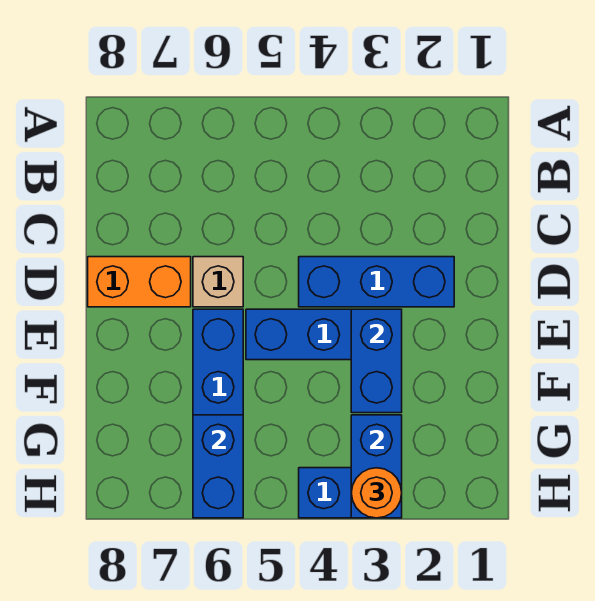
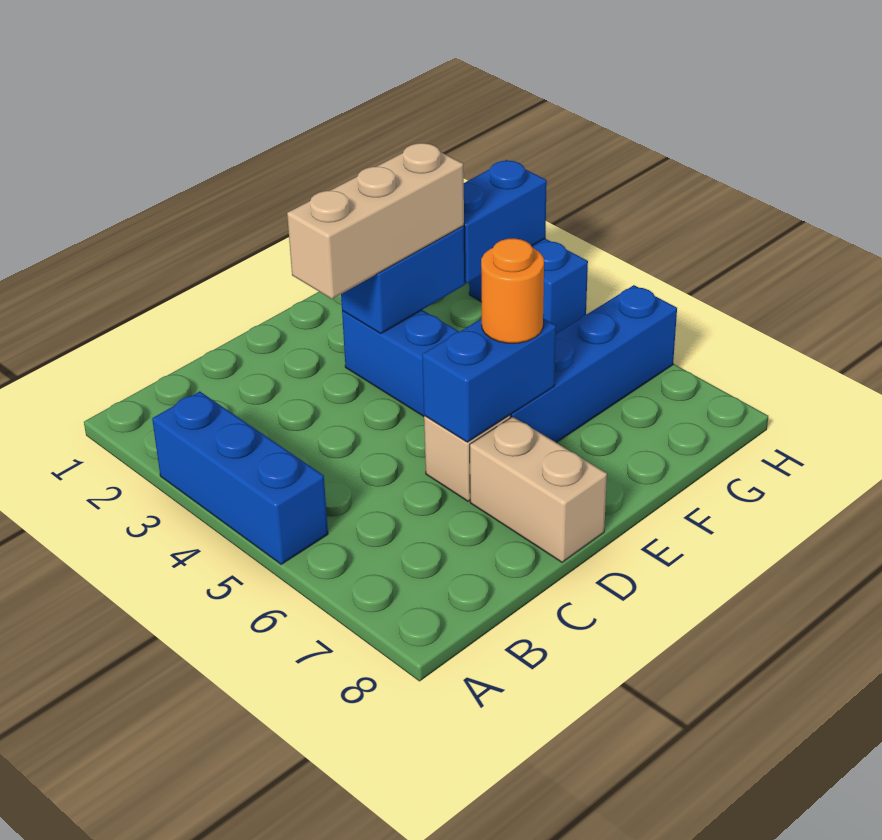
blue 1x3 brick [299,257,454,307] -> blue 1x3 brick moved to [152,391,328,564]
none -> tan 1x3 brick [287,143,464,299]
orange 1x2 brick [88,257,191,307] -> tan 1x2 brick [470,417,607,562]
blue 1x2 brick [193,415,243,518] -> blue 1x2 brick moved to [422,319,556,442]
orange 1x1 round brick [351,468,402,518] -> orange 1x1 round brick moved to [481,238,544,343]

